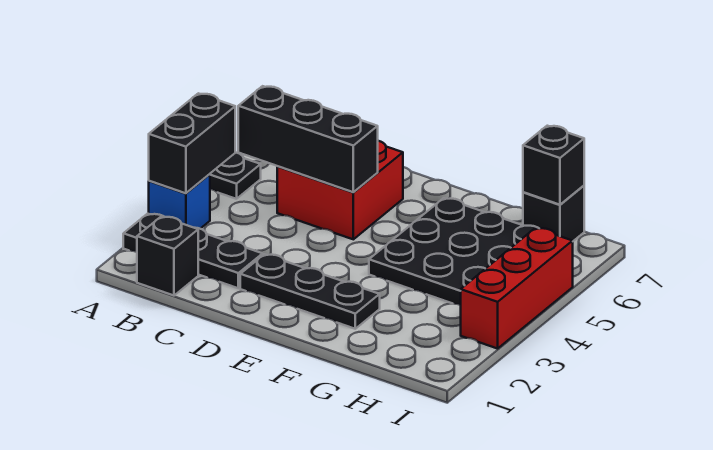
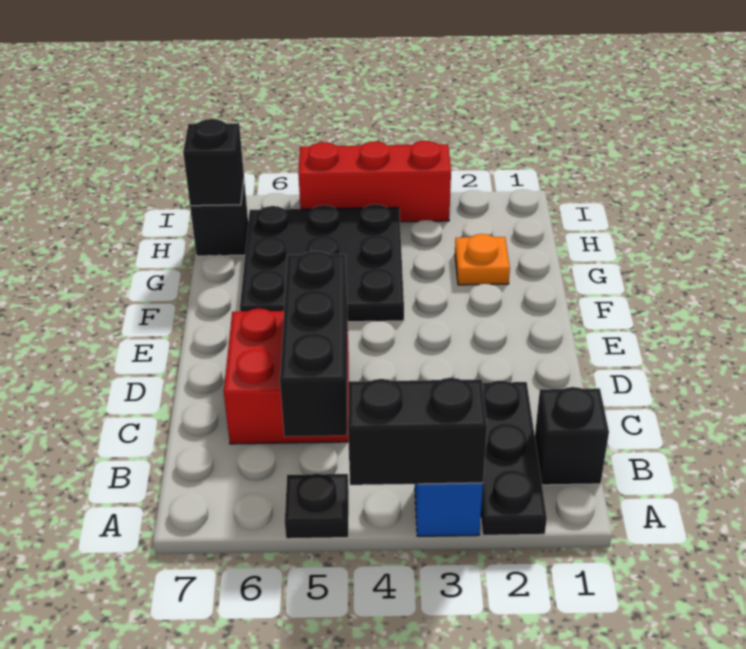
black 1x3 plate [240,254,380,329] -> none
none -> orange 1x1 plate [455,234,510,285]

